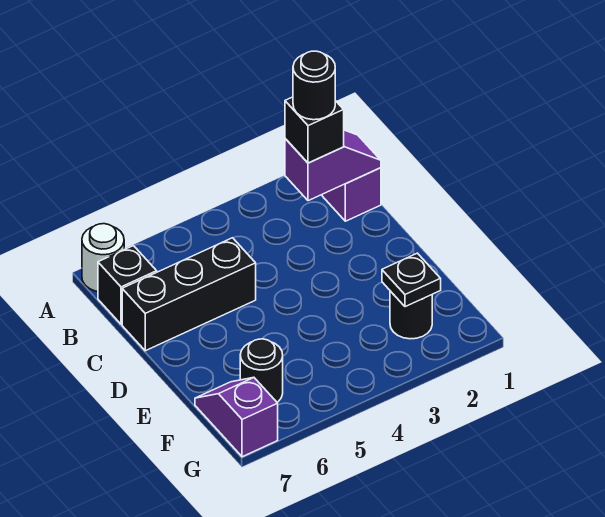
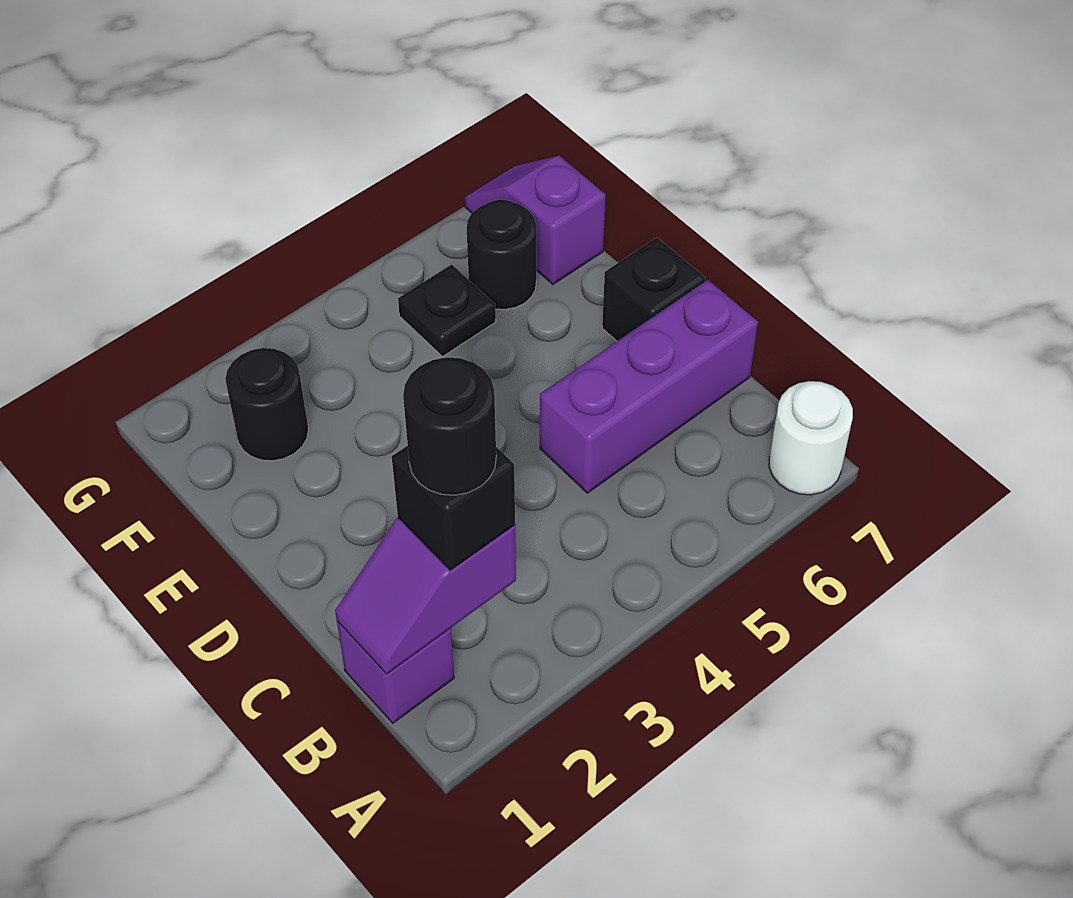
black 1x1 brick [98,246,157,324] -> black 1x1 brick moved to [602,238,705,341]
black 1x3 brick [122,238,256,351] -> purple 1x3 brick [540,280,758,493]
black 1x1 plate [382,253,441,307] -> black 1x1 plate moved to [398,265,496,357]
purple 1x2 slope [195,377,278,457] -> purple 1x2 slope turned to [465,156,606,284]

